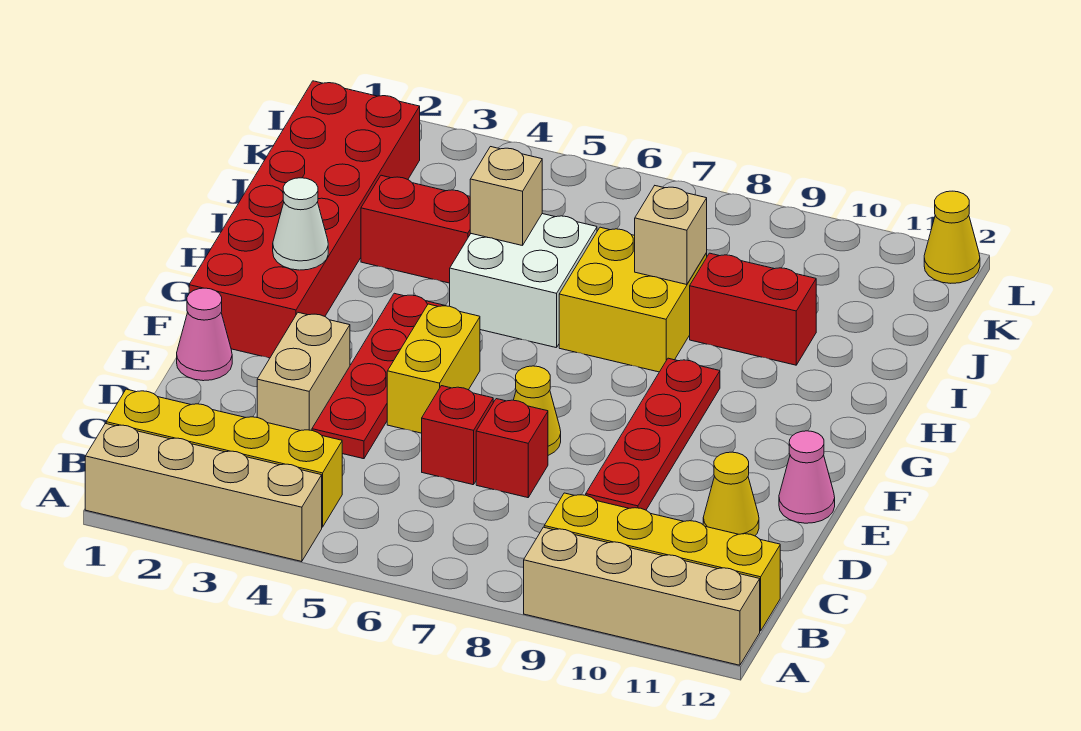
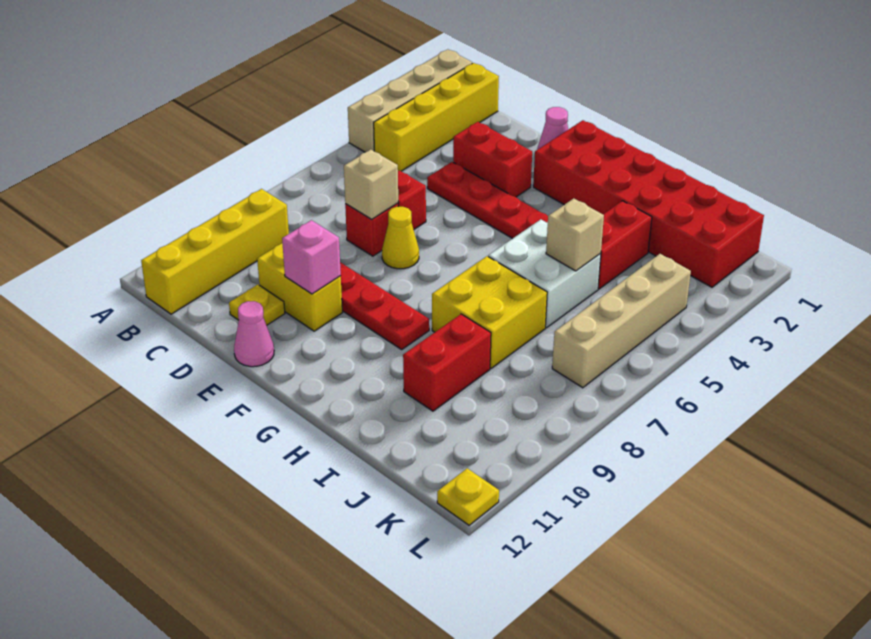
tan 1x4 brick [524,527,760,665] -> tan 1x4 brick moved to [552,254,691,388]
tan 1x2 brick [257,313,350,431] -> red 1x2 brick [453,122,532,197]
yellow 1x1 cone [703,452,759,536] -> yellow 1x1 plate [229,284,285,325]
yellow 1x2 brick [387,304,480,433] -> yellow 1x2 brick moved to [257,243,342,331]
none -> pink 1x1 brick [282,220,341,294]
white 1x1 cone [273,178,328,270] -> none
tan 1x1 brick [635,186,707,285] -> tan 1x1 brick moved to [344,149,398,219]
yellow 1x1 cone [924,191,980,283] -> yellow 1x1 plate [437,468,499,525]

